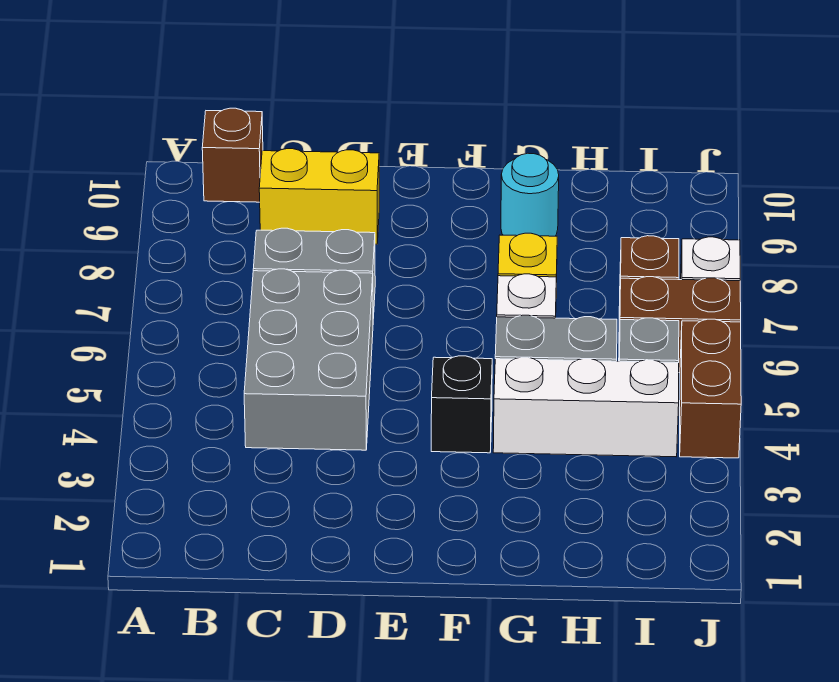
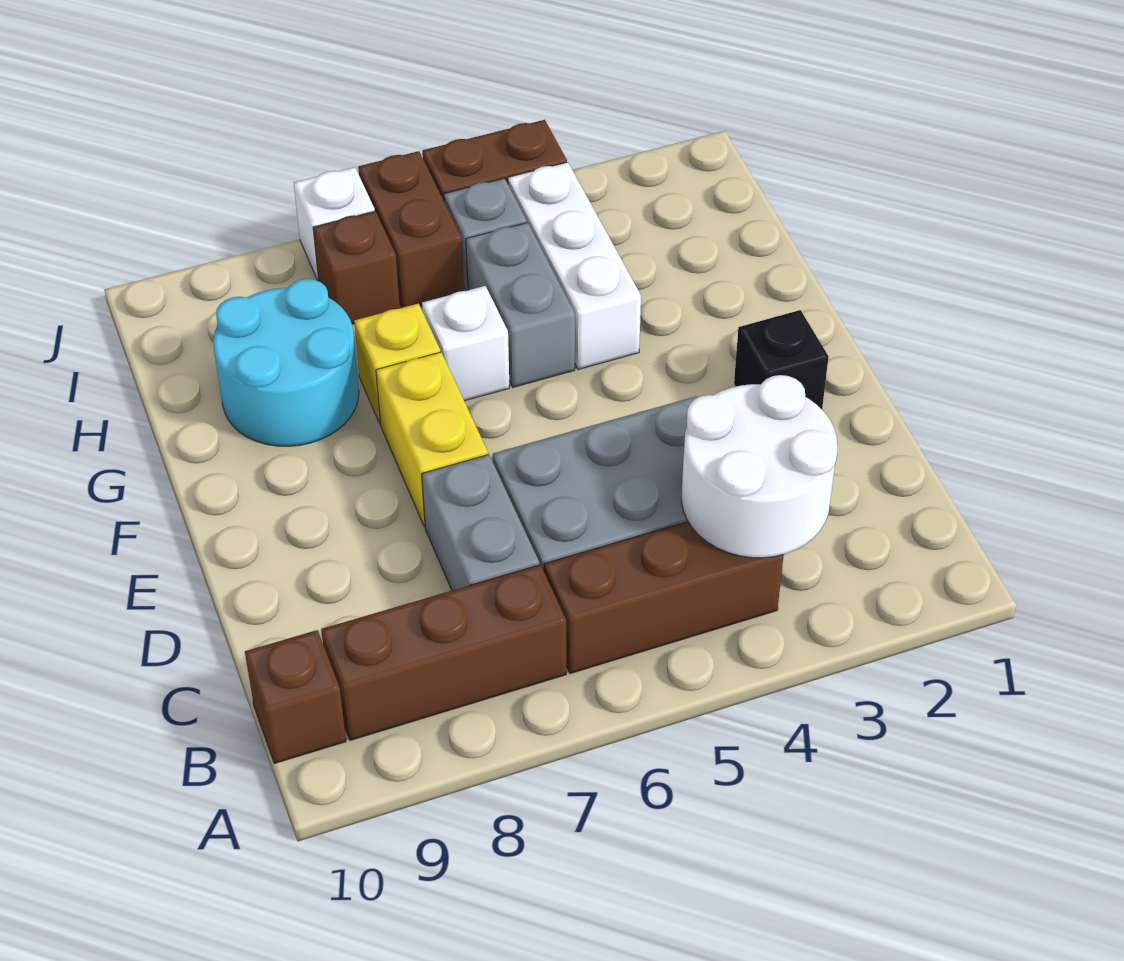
none -> white 2x2 round brick [682,375,838,558]
none -> brown 1x3 brick [544,522,783,674]
none -> brown 1x3 brick [321,565,566,740]
yellow 1x2 brick [259,149,379,244] -> yellow 1x2 brick moved to [376,352,488,527]
black 1x1 brick [431,356,492,453] -> black 1x1 brick moved to [734,310,829,409]
cyan 1x1 round brick [501,153,559,236] -> cyan 2x2 round brick [213,279,359,446]

